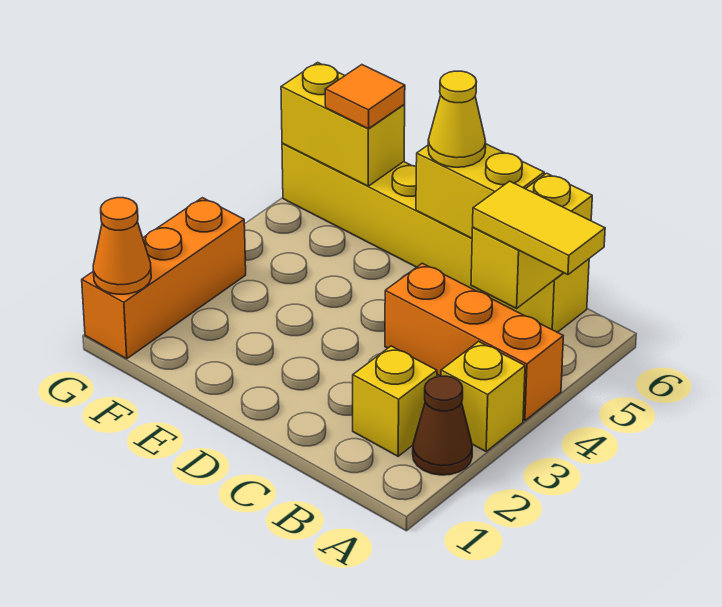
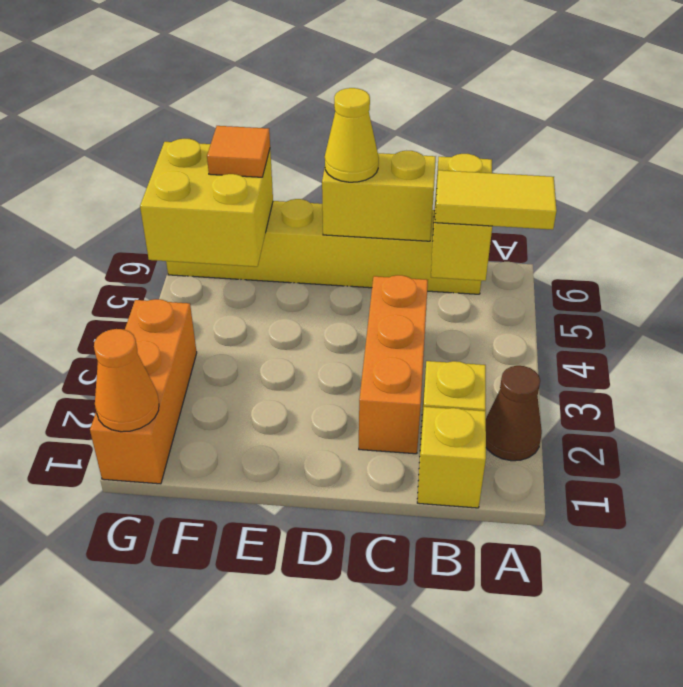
yellow 1x1 brick [441,341,525,451] -> yellow 1x1 brick moved to [417,407,486,508]
orange 1x3 brick [385,263,563,421] -> orange 1x3 brick turned to [359,275,428,454]
yellow 1x2 brick [281,62,405,186] -> yellow 2x2 brick [140,139,273,267]

